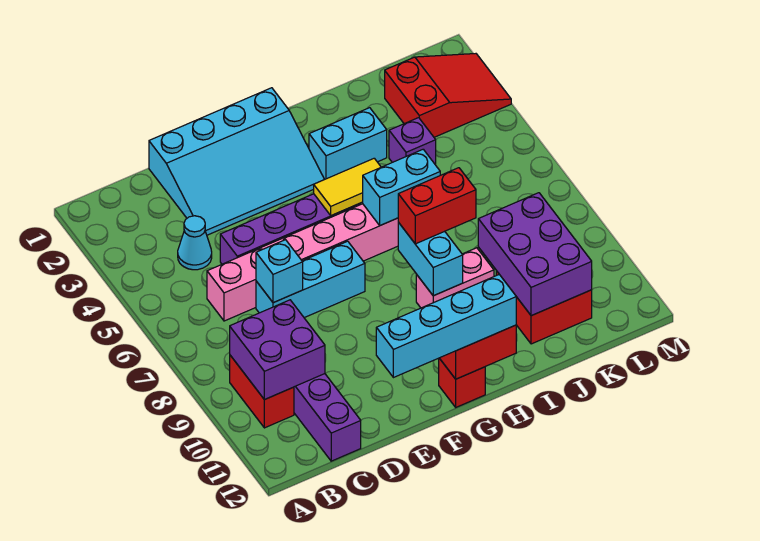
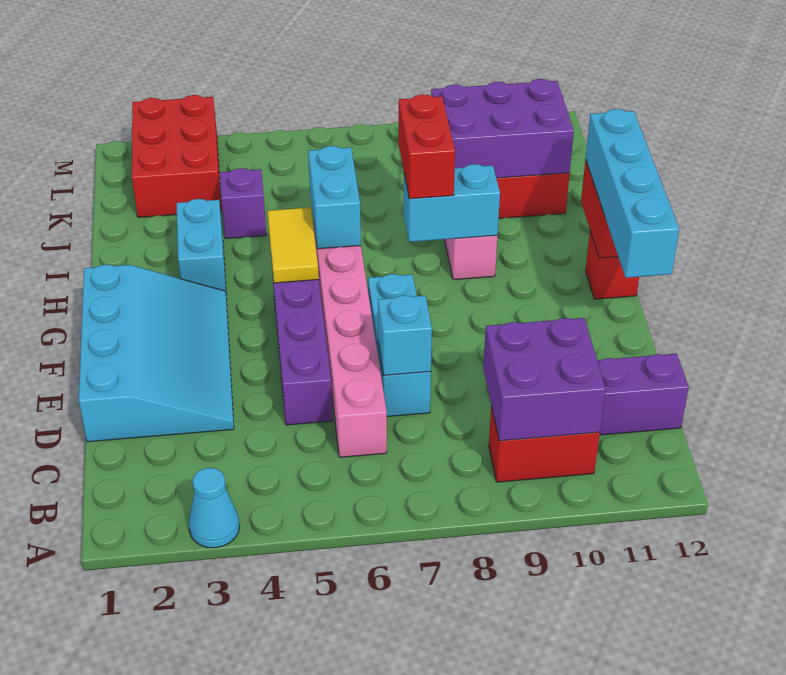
cyan 1x1 cone [178,216,212,270] -> cyan 1x1 cone moved to [189,468,240,548]
red 2x3 slope [385,54,511,137] -> red 2x3 brick [132,95,221,217]

